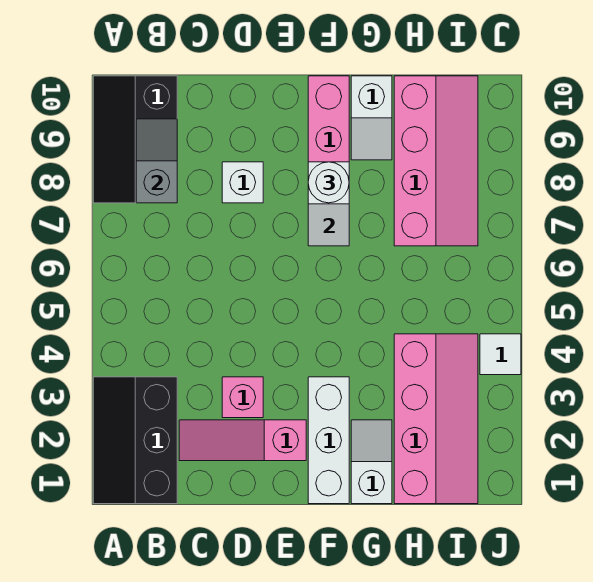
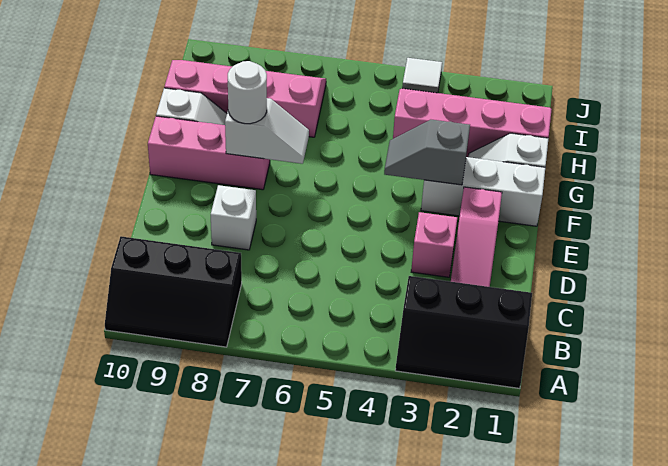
grey 1x2 slope [136,119,177,203] -> grey 1x2 slope moved to [384,120,470,185]

